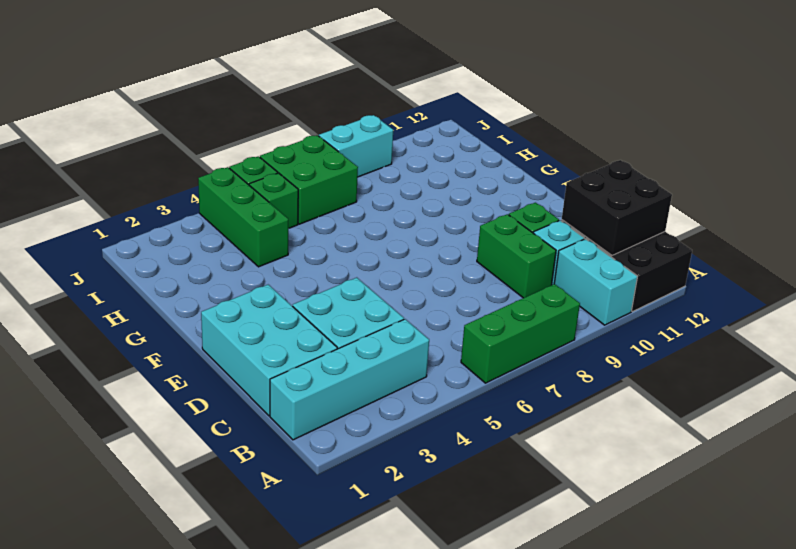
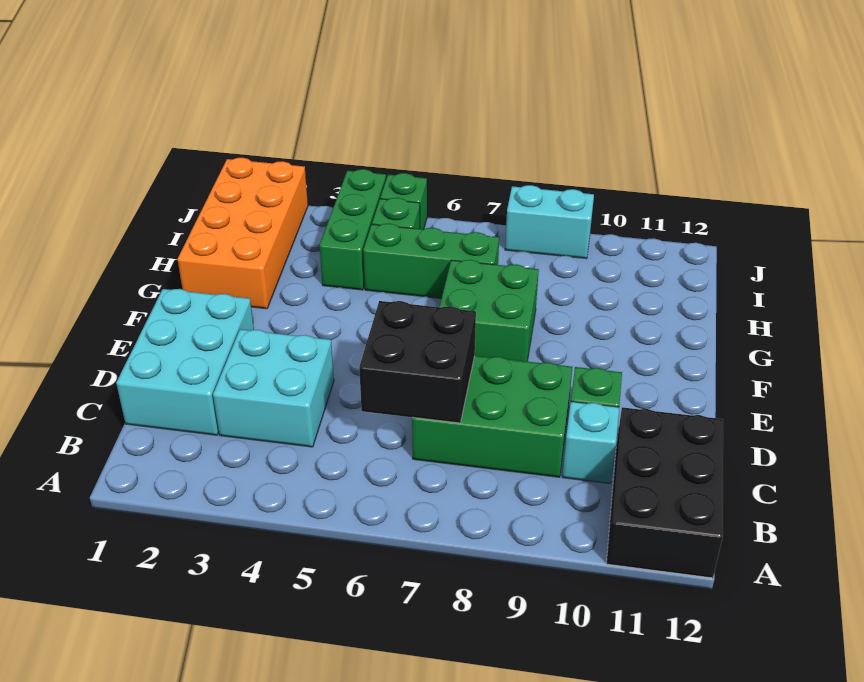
green 1x3 brick [461,284,580,383] -> green 1x3 brick moved to [363,223,499,298]
cyan 1x2 brick [554,239,637,325] -> none
cyan 1x4 brick [270,319,429,440] -> none
black 2x2 brick [562,160,672,255] -> black 2x2 brick moved to [359,301,476,423]
green 1x2 brick [477,214,556,298] -> green 2x3 brick [412,356,572,477]
none -> orange 2x4 brick [178,158,308,309]
green 2x2 brick [260,135,358,224] -> green 2x2 brick moved to [440,260,539,361]

